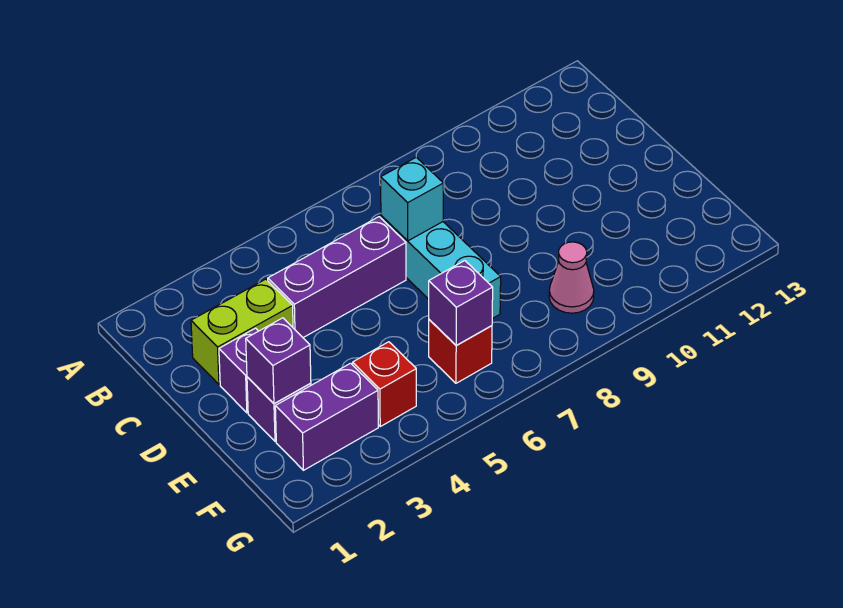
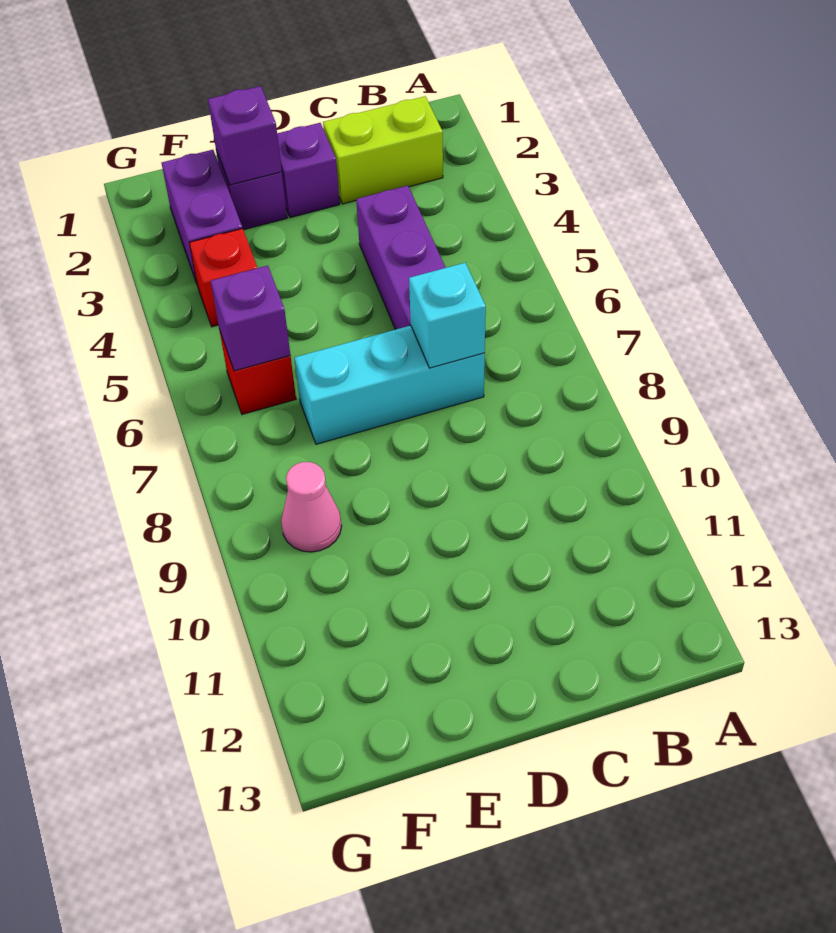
lime 1x2 brick [191,279,293,384] -> lime 1x2 brick turned to [323,96,443,204]

